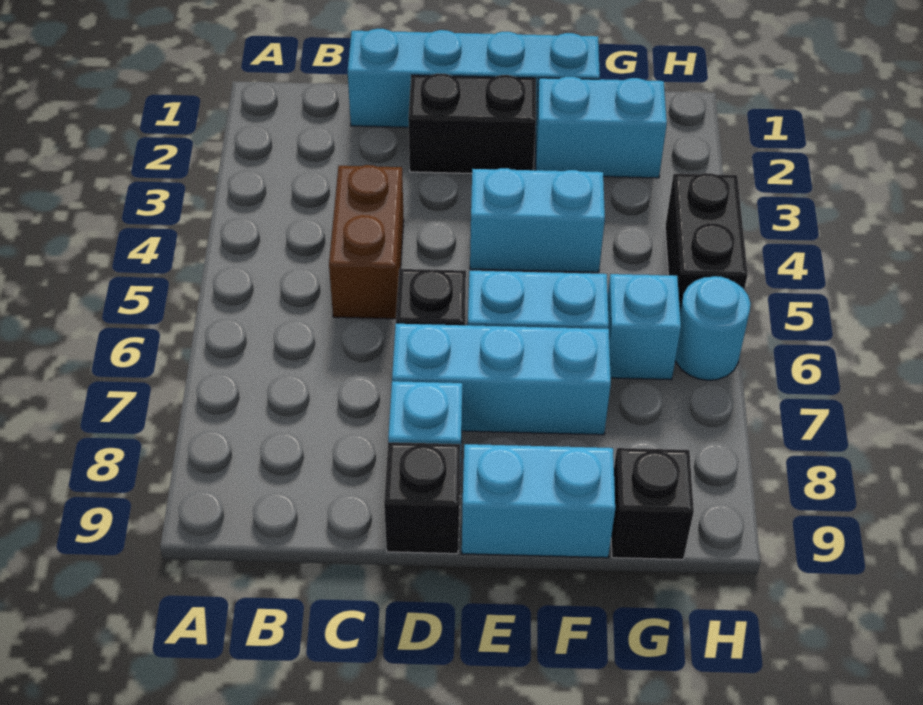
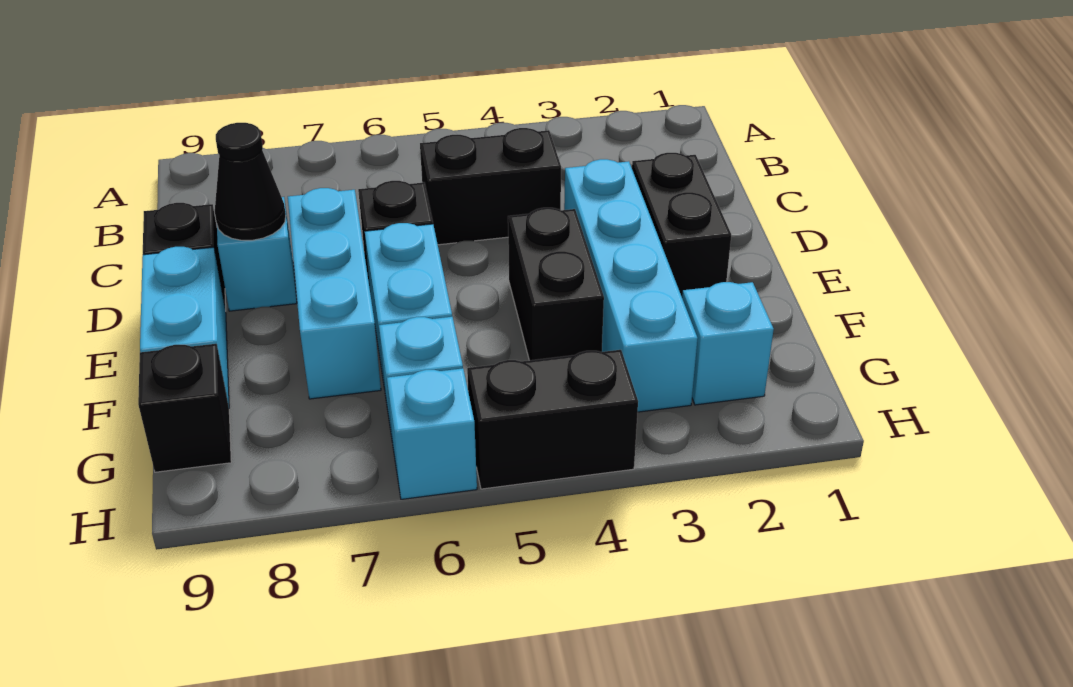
cyan 1x4 brick [348,29,600,130] -> cyan 1x4 brick moved to [564,159,698,412]
brown 1x2 brick [329,165,404,319] -> black 1x2 brick [420,128,561,245]
none -> black 1x1 cone [215,123,286,240]
cyan 1x2 brick [470,168,605,272] -> black 1x2 brick [508,208,604,360]
cyan 1x2 brick [535,77,667,178] -> cyan 1x1 brick [682,282,774,405]
cyan 1x1 round brick [675,276,751,380] -> cyan 1x1 brick [387,368,477,499]

